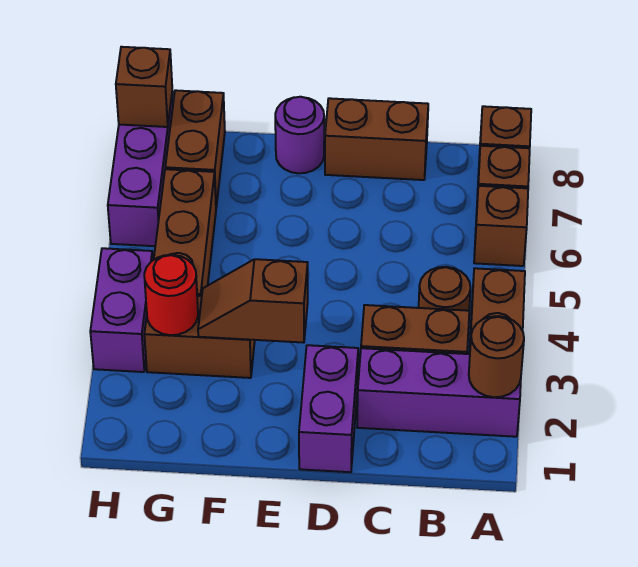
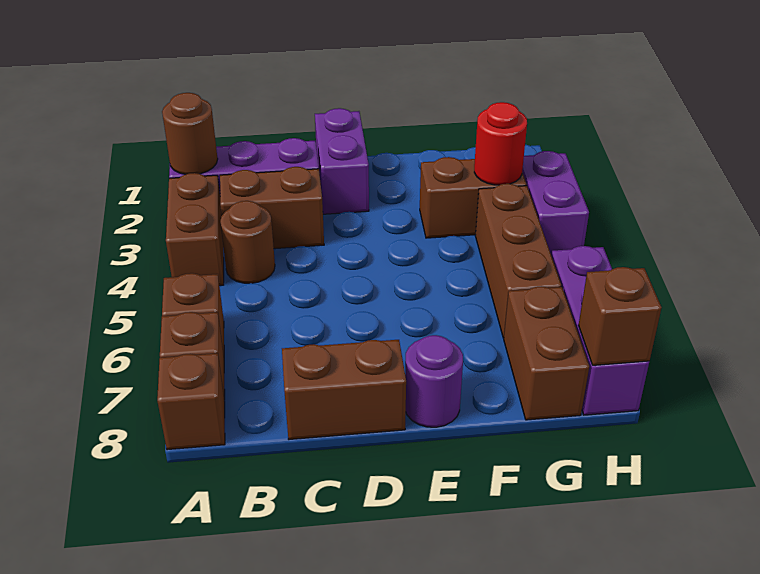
brown 1x2 slope [198,259,308,343] -> none

